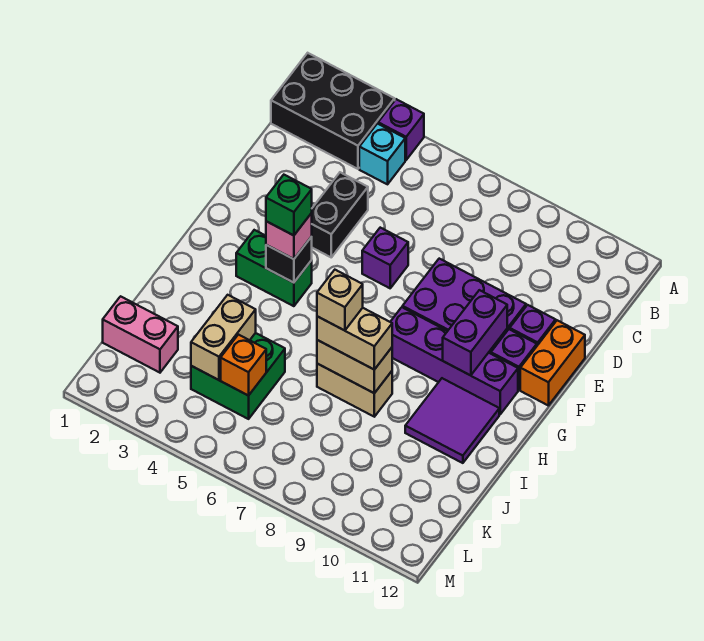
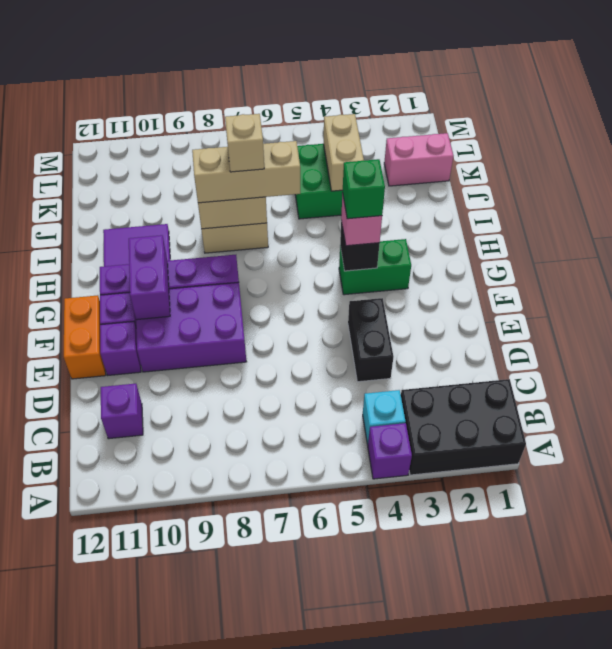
purple 1x1 brick [362,228,408,288] -> purple 1x1 brick moved to [101,384,143,439]
tan 1x2 brick [317,308,392,370] -> tan 1x3 brick [192,141,300,203]
orange 1x1 brick [221,335,266,396] -> none

